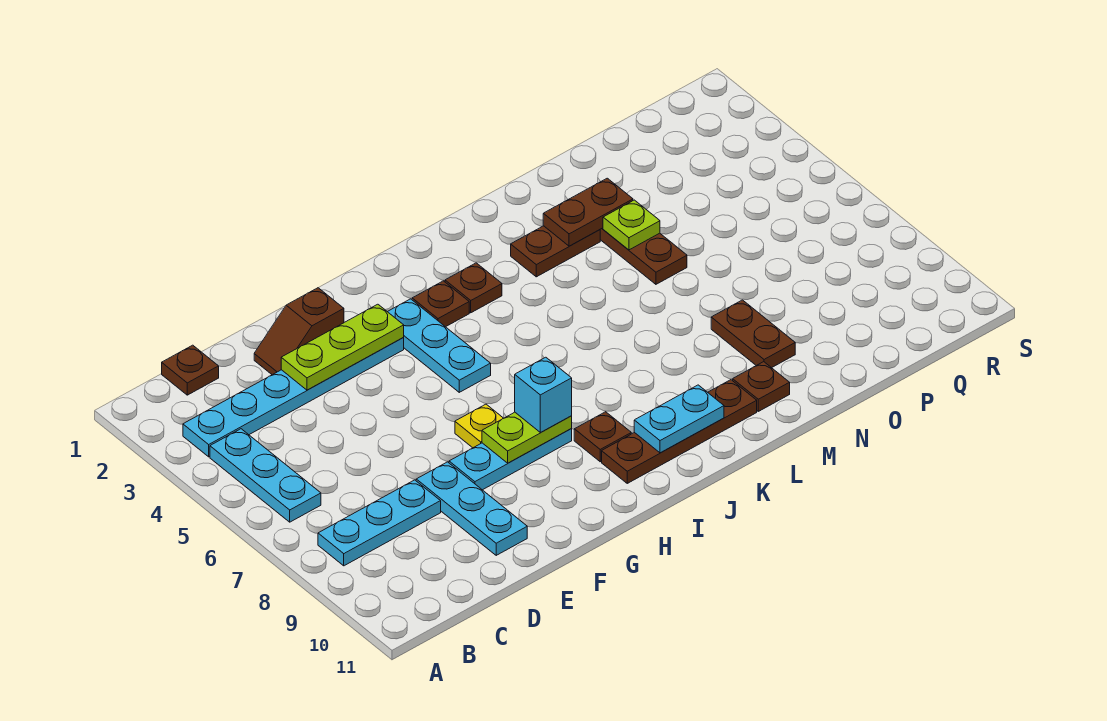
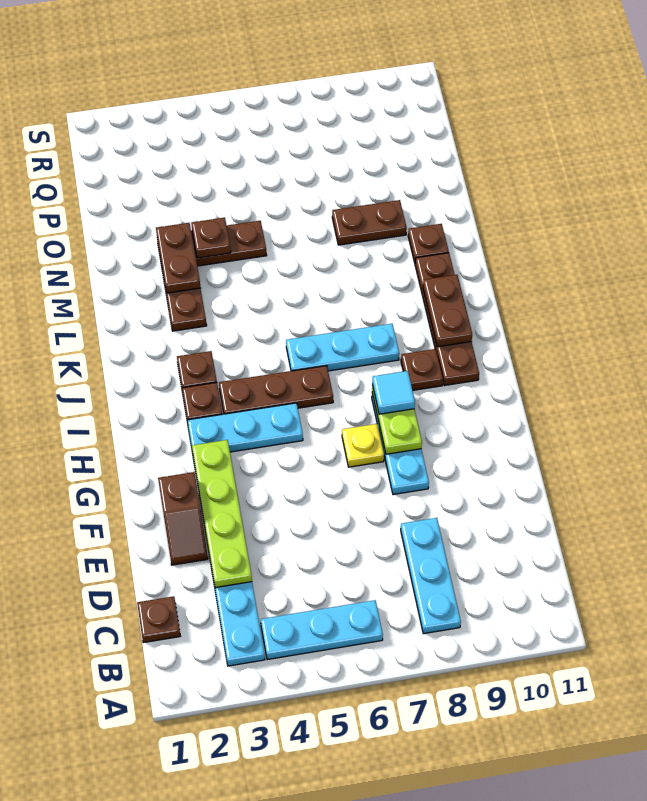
lime 1x3 plate [281,304,404,390] -> lime 1x4 plate [192,440,252,588]
cyan 1x3 plate [416,462,527,555] -> cyan 1x3 plate moved to [286,324,399,371]
cyan 1x1 brick [515,357,572,432] -> cyan 1x1 tile [372,371,415,414]
none -> brown 1x3 plate [219,366,333,414]
cyan 1x2 plate [634,385,724,453] -> brown 1x2 plate [423,275,472,347]
lime 1x1 plate [603,200,660,250] -> brown 1x1 plate [191,217,231,258]

